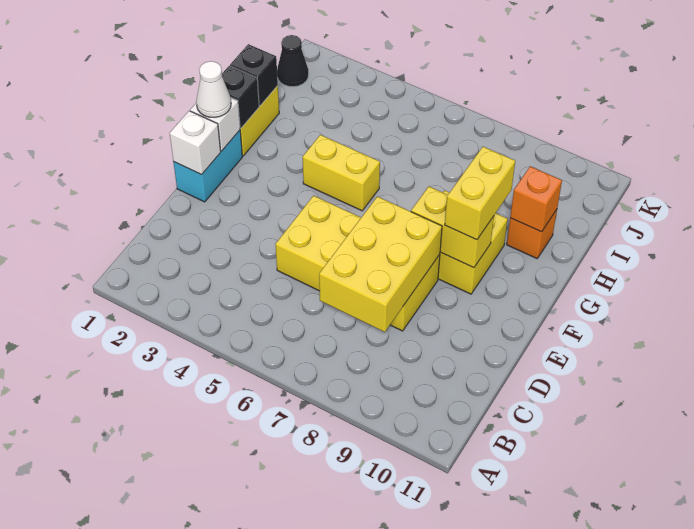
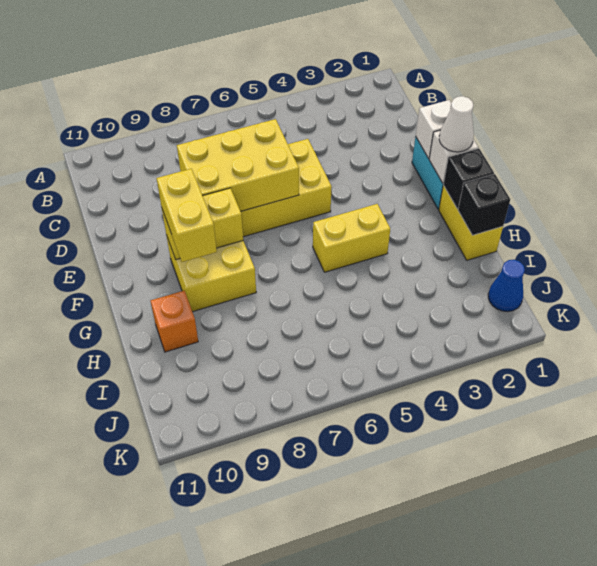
yellow 2x3 brick [319,197,442,332] -> yellow 2x3 brick turned to [177,119,299,211]
orange 1x1 brick [510,166,562,232] -> none
black 1x1 cone [277,35,309,87] -> blue 1x1 cone [488,260,525,312]

